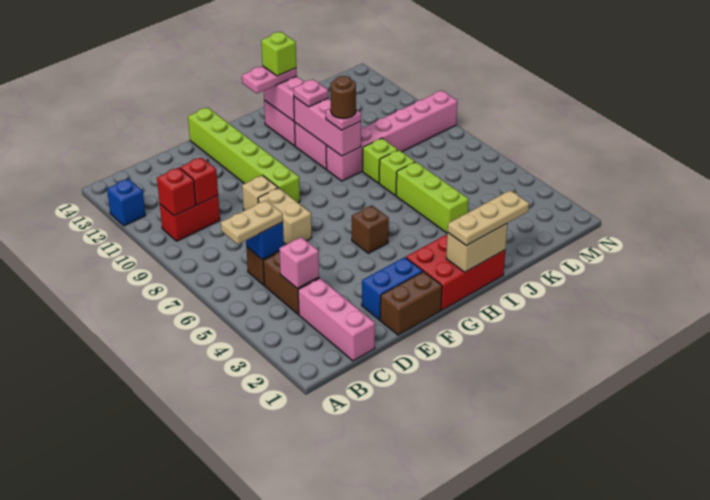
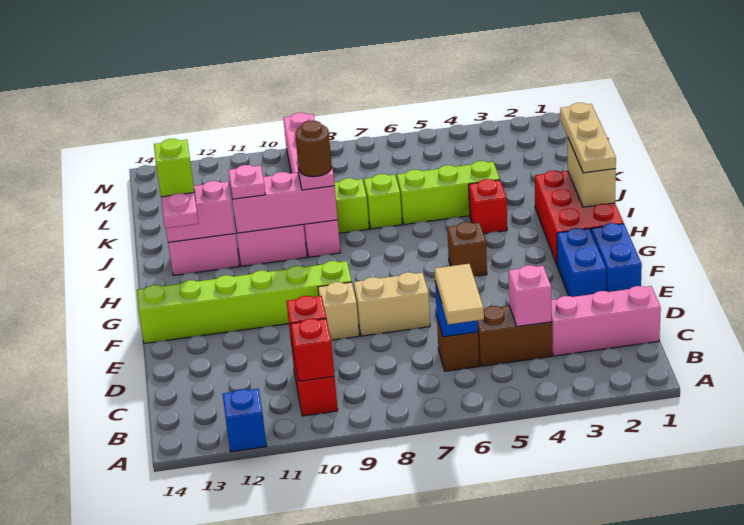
tan 1x2 plate [221,200,283,244] -> tan 1x2 tile [434,264,484,324]
brown 1x2 brick [380,271,442,335] -> blue 1x2 brick [591,223,642,292]
none -> red 1x1 brick [469,179,507,234]

